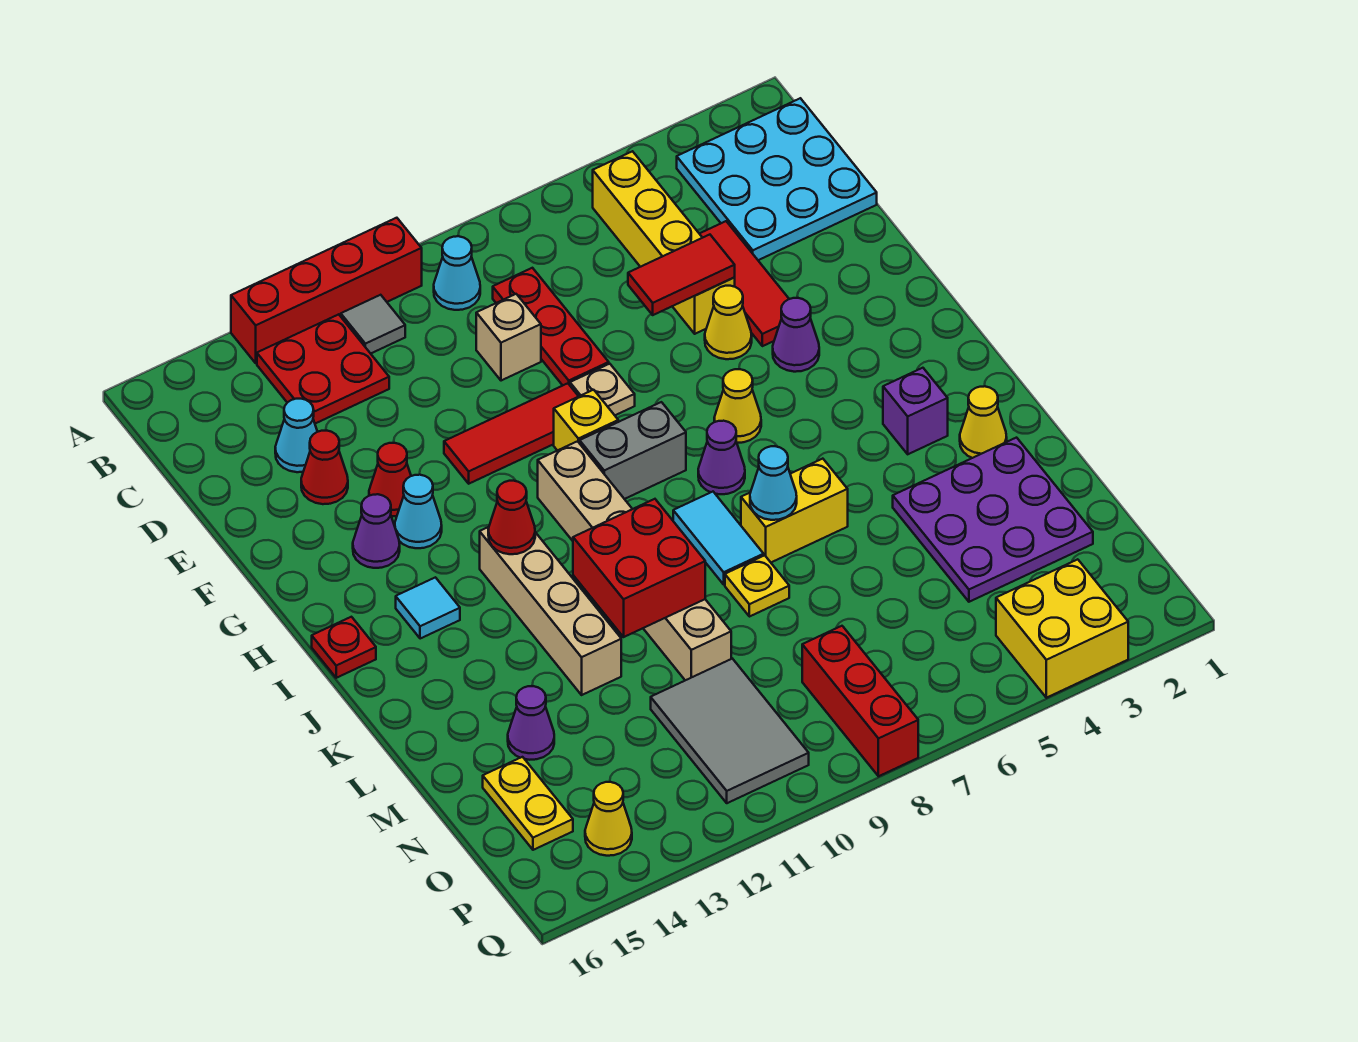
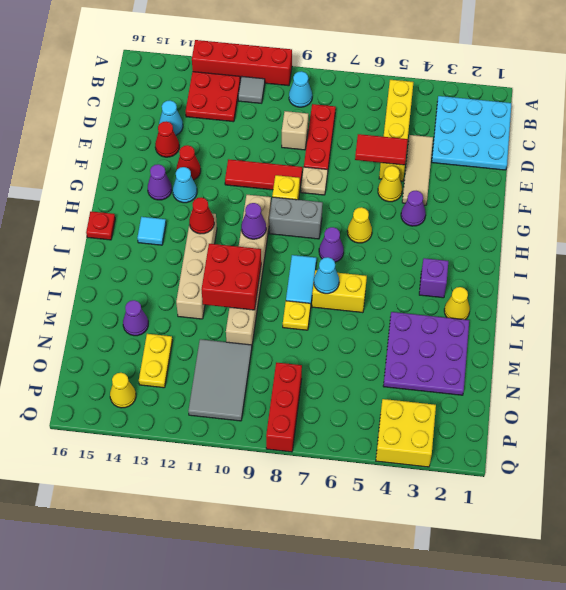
red 1x3 tile [700,221,789,346] -> tan 1x3 tile [402,135,433,205]
none -> purple 1x1 cone [241,203,266,239]
yellow 1x2 plate [483,757,573,850] -> yellow 1x2 plate moved to [139,334,172,388]

